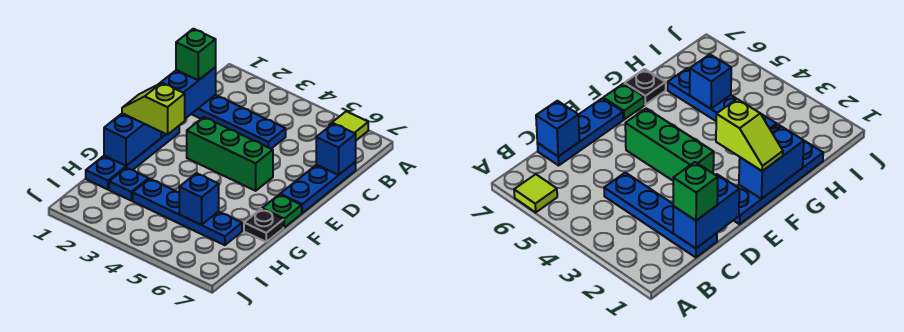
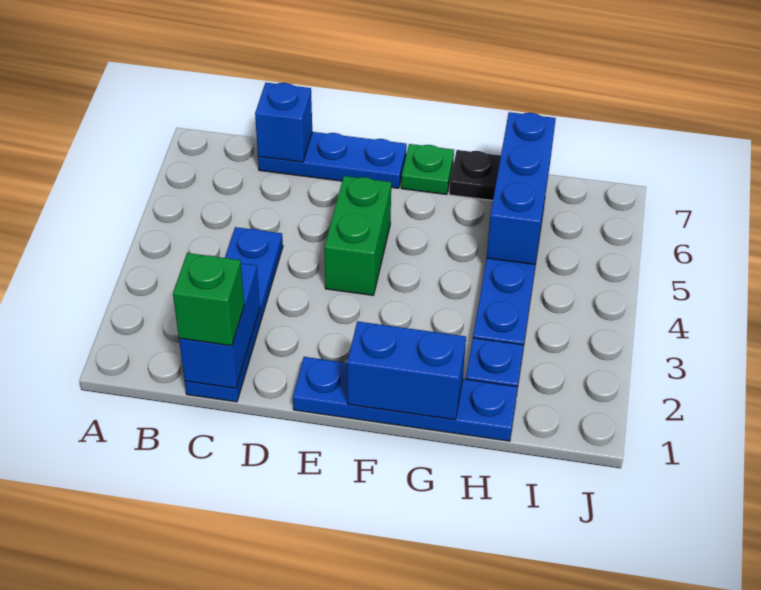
lime 1x1 tile [329,111,368,140] -> none
blue 1x2 brick [159,67,216,119] -> blue 1x2 brick turned to [179,263,260,388]
green 1x3 brick [187,117,273,191] -> green 1x2 brick [324,176,391,295]
lime 1x2 slope [122,83,185,135] -> none
blue 1x1 brick [179,173,219,225] -> blue 1x3 brick [487,112,556,264]

